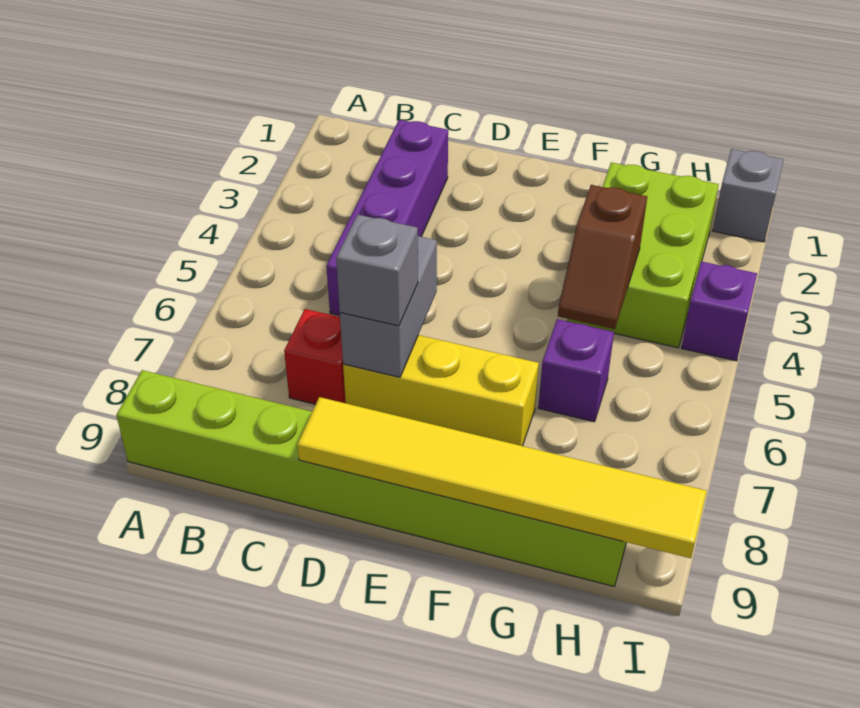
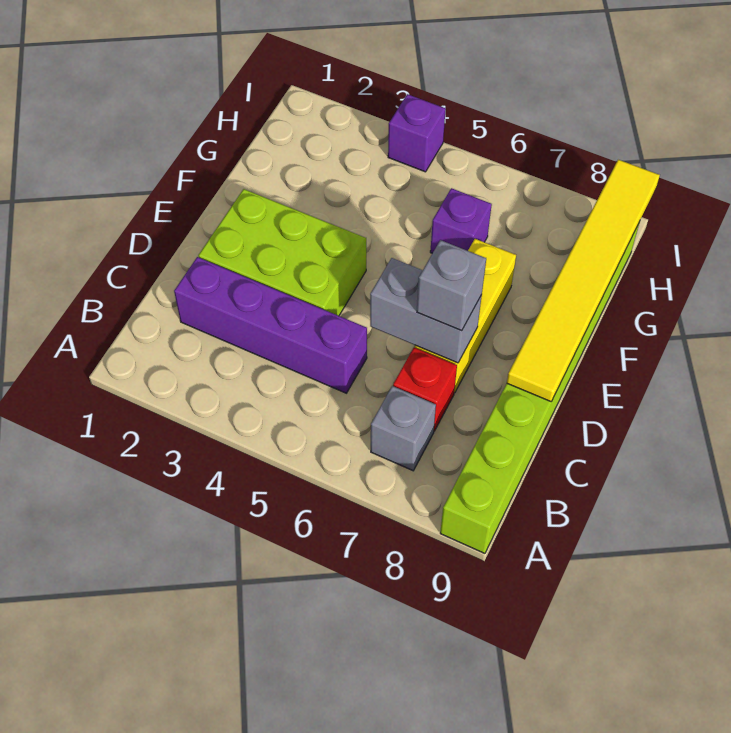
lime 2x3 brick [567,162,719,348] -> lime 2x3 brick moved to [198,189,366,316]
brown 1x2 slope [558,185,647,329] -> none
grey 1x1 brick [713,149,784,242] -> grey 1x1 brick moved to [371,386,436,471]

